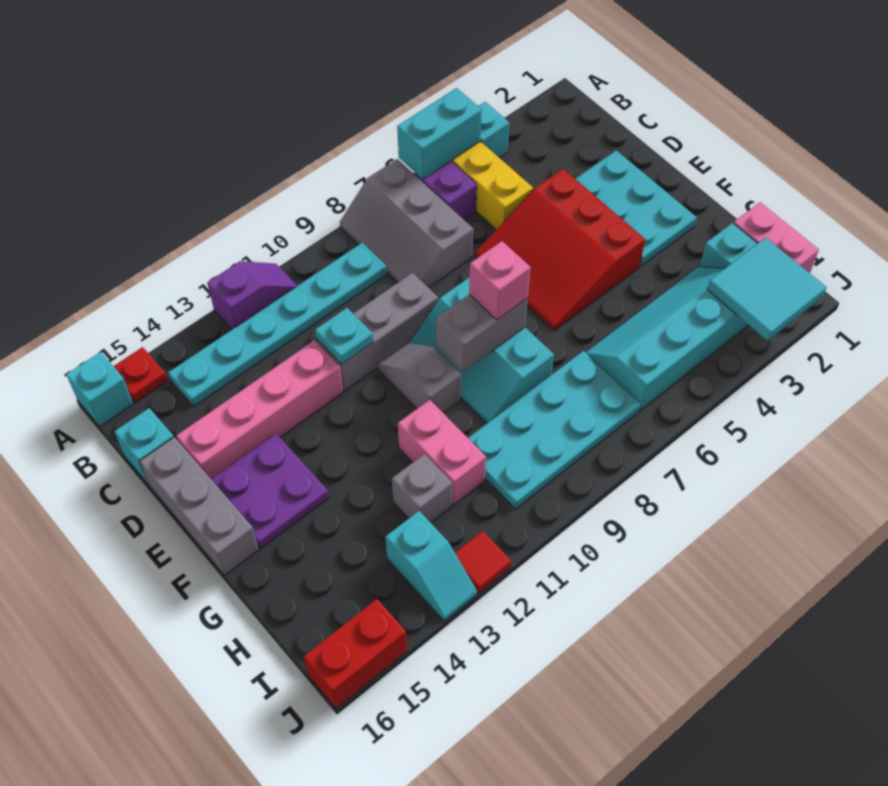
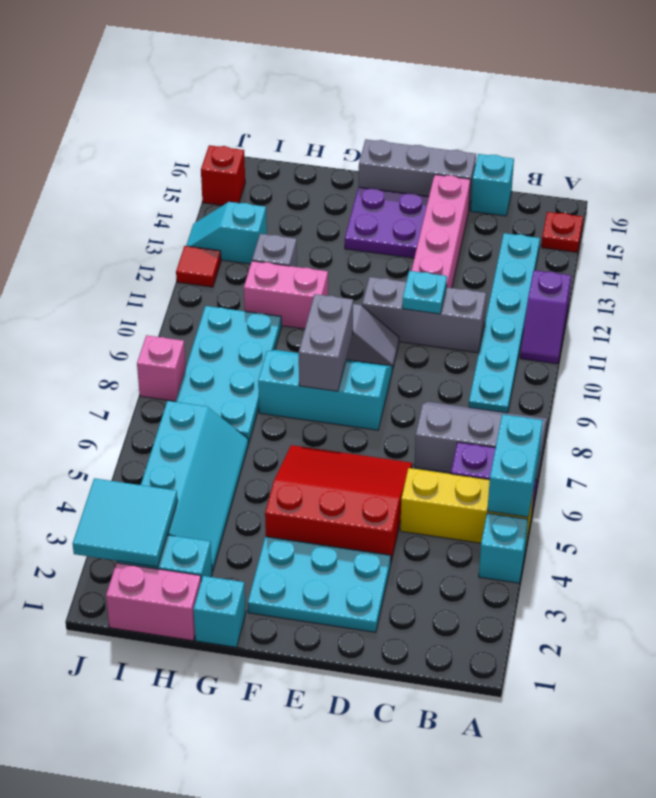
cyan 1x1 brick [66,352,133,426] -> cyan 1x1 brick moved to [193,576,246,647]
grey 1x3 brick [316,273,438,391] -> grey 1x3 brick turned to [362,277,486,353]
pink 1x1 brick [469,241,531,320] -> pink 1x1 brick moved to [137,335,186,401]
red 1x2 brick [304,599,407,709] -> red 1x1 brick [201,145,245,205]

